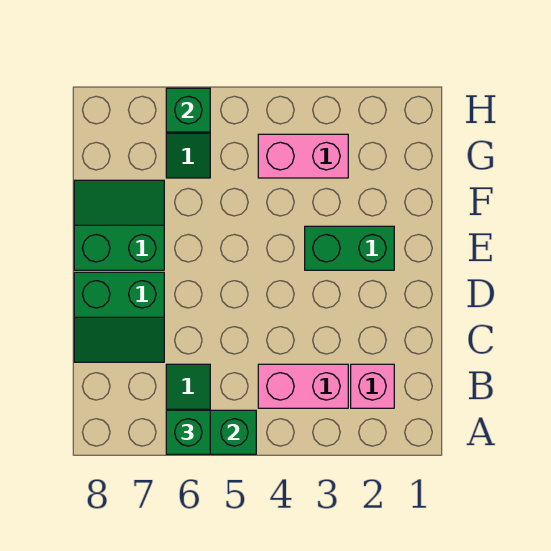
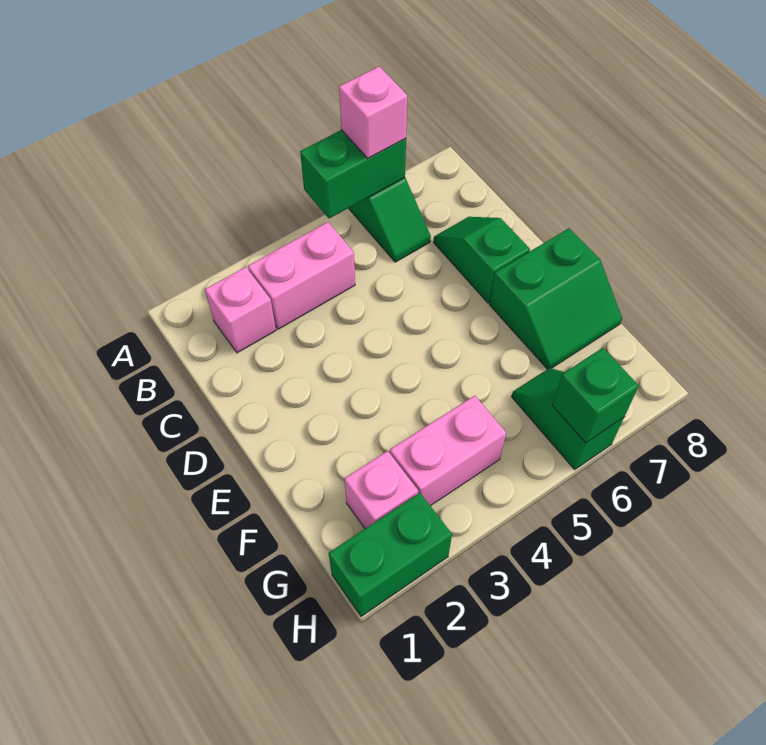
green 1x1 brick [166,410,210,454] -> pink 1x1 brick [339,66,407,158]
green 2x2 slope [74,272,164,362] -> green 1x2 slope [434,217,530,303]
green 1x2 brick [305,226,394,270] -> green 1x2 brick moved to [329,493,452,616]
none -> pink 1x1 brick [344,451,418,528]

